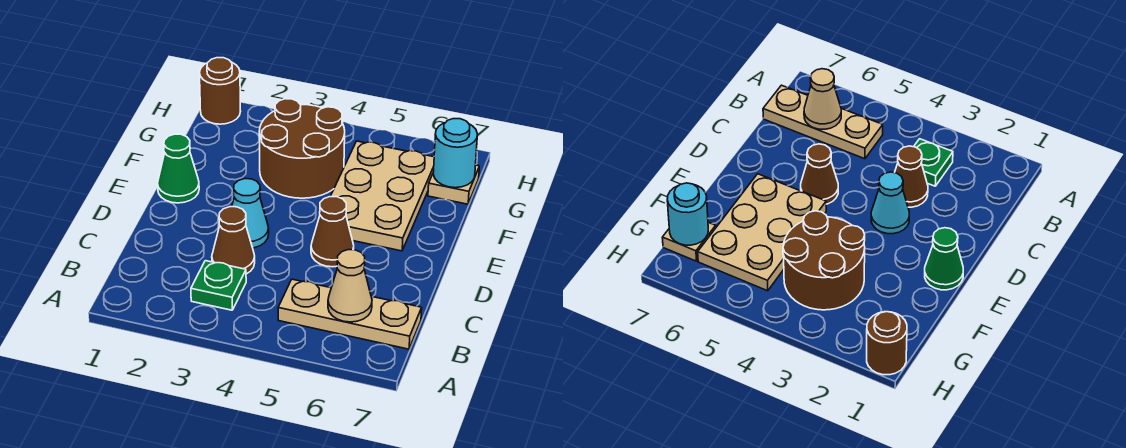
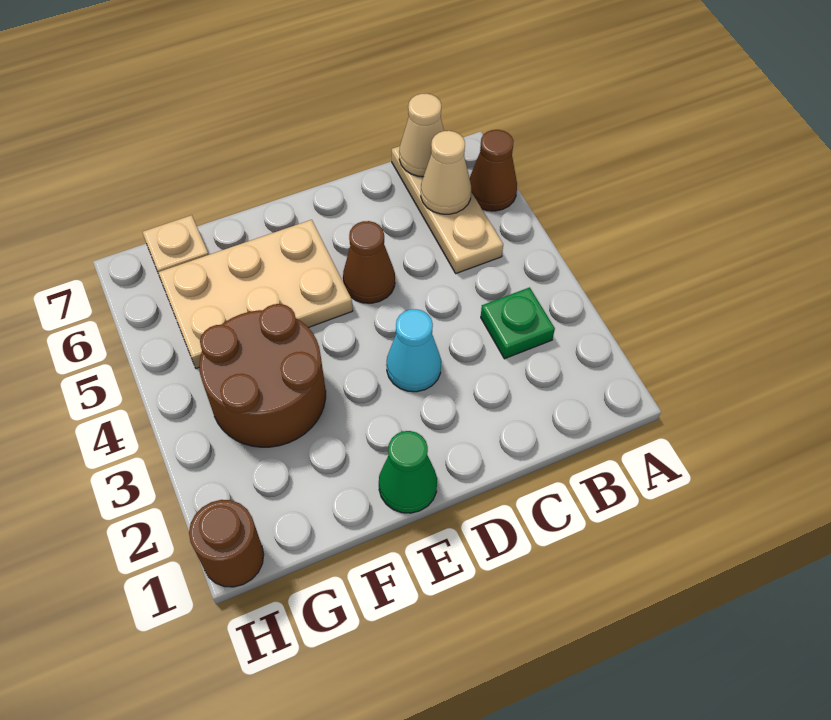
none -> tan 1x1 cone [399,93,444,177]
brown 1x1 cone [212,207,255,274] -> brown 1x1 cone moved to [470,130,517,211]
cyan 1x1 round brick [433,119,477,188] -> none

